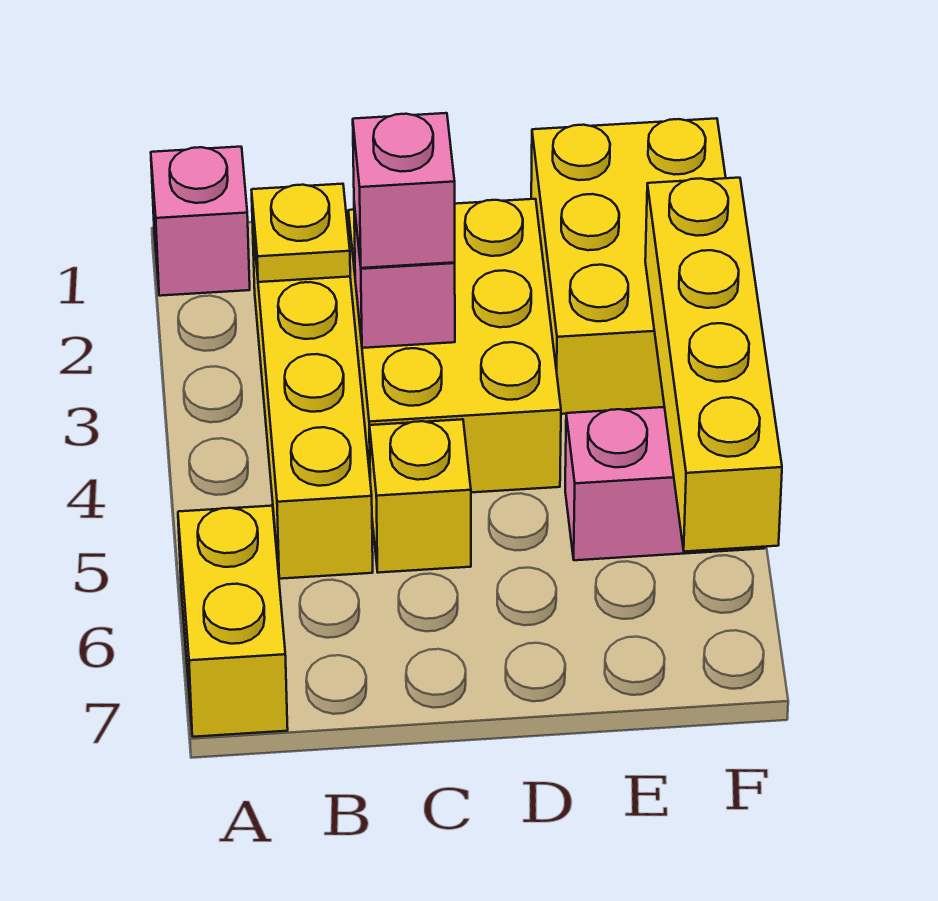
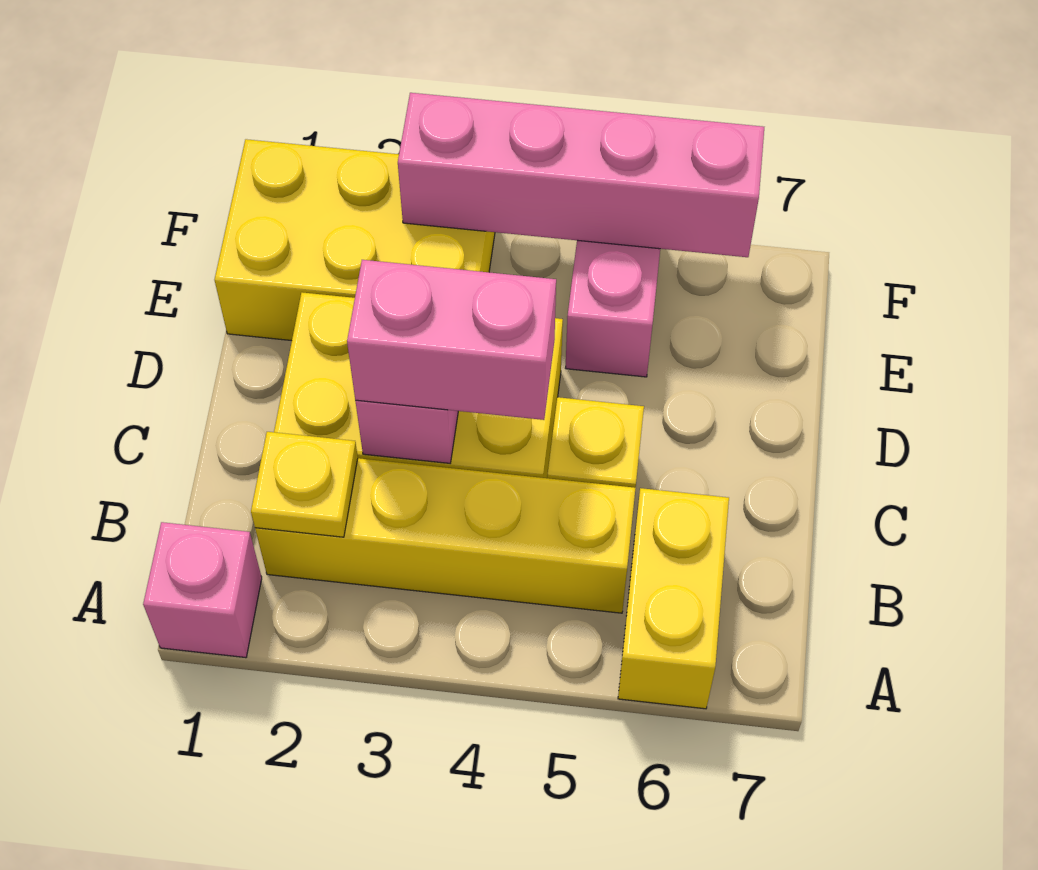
yellow 1x2 brick [178,506,288,737] -> yellow 1x2 brick turned to [618,488,729,709]
pink 1x1 brick [353,113,455,268] -> pink 1x2 brick [347,260,556,420]
yellow 1x4 brick [645,178,782,552] -> pink 1x4 brick [398,93,764,257]

